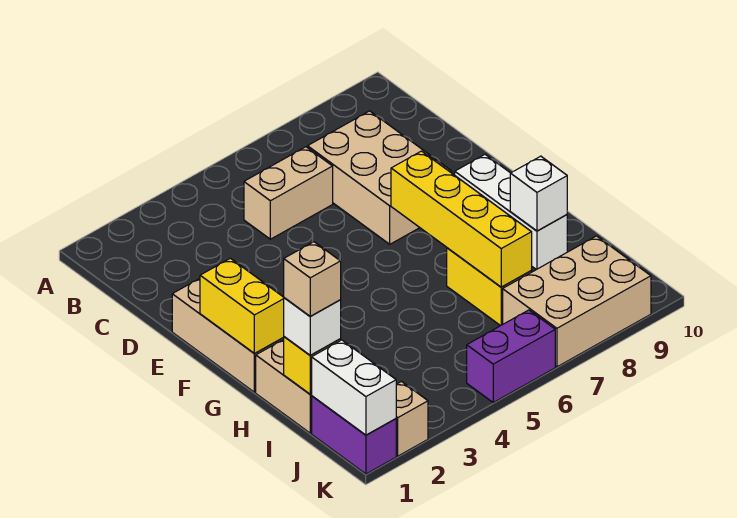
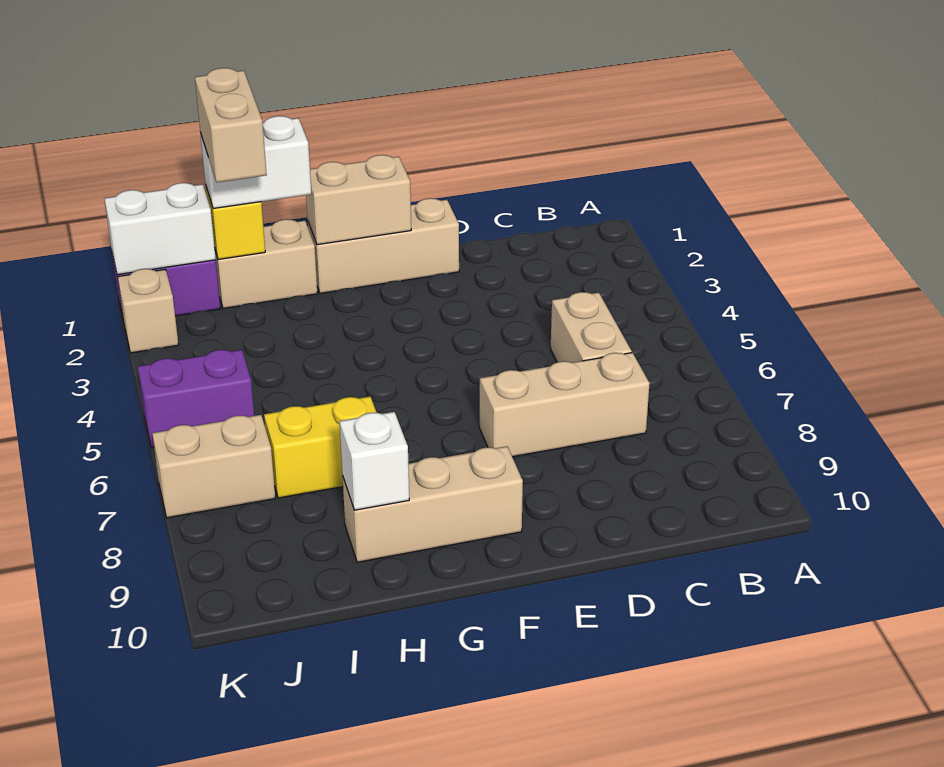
tan 2x3 brick [308,111,452,244] -> tan 1x3 brick [480,353,650,457]
yellow 1x2 brick [200,258,284,354] -> tan 1x2 brick [306,155,411,245]
yellow 1x4 brick [391,151,532,287] -> none
white 1x3 brick [455,155,567,270] -> tan 1x3 brick [343,446,523,562]
white 1x1 brick [284,298,341,355] -> white 1x2 brick [200,116,311,209]
tan 1x1 brick [284,242,341,316] -> tan 1x2 brick [195,68,267,182]
tan 2x3 brick [503,236,651,367] -> tan 1x2 brick [152,415,275,518]
purple 1x2 brick [467,310,555,402] -> purple 1x2 brick turned to [138,350,254,448]

